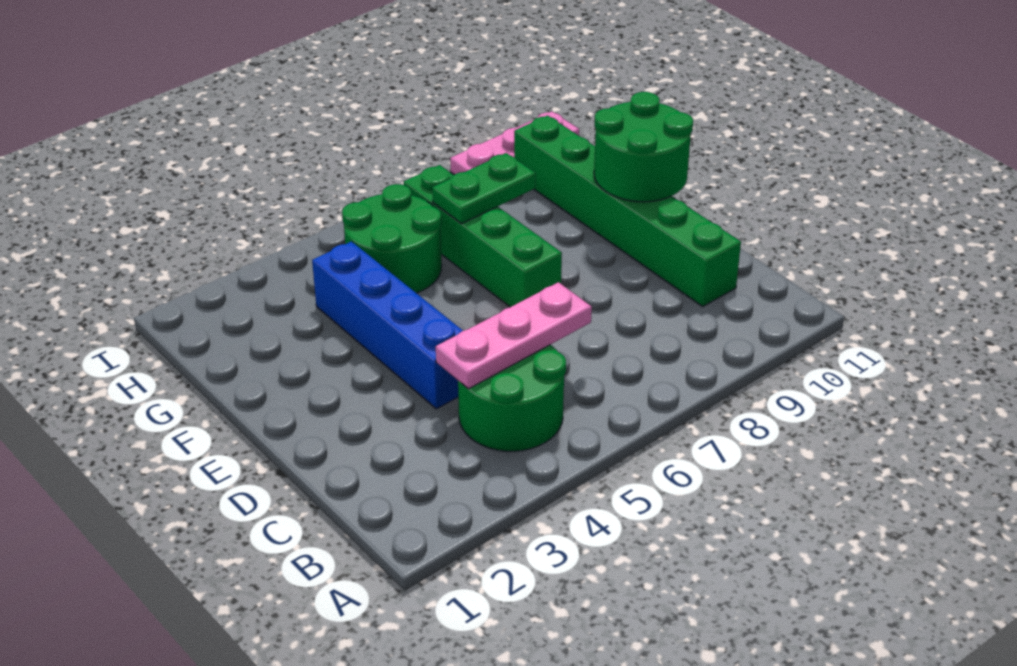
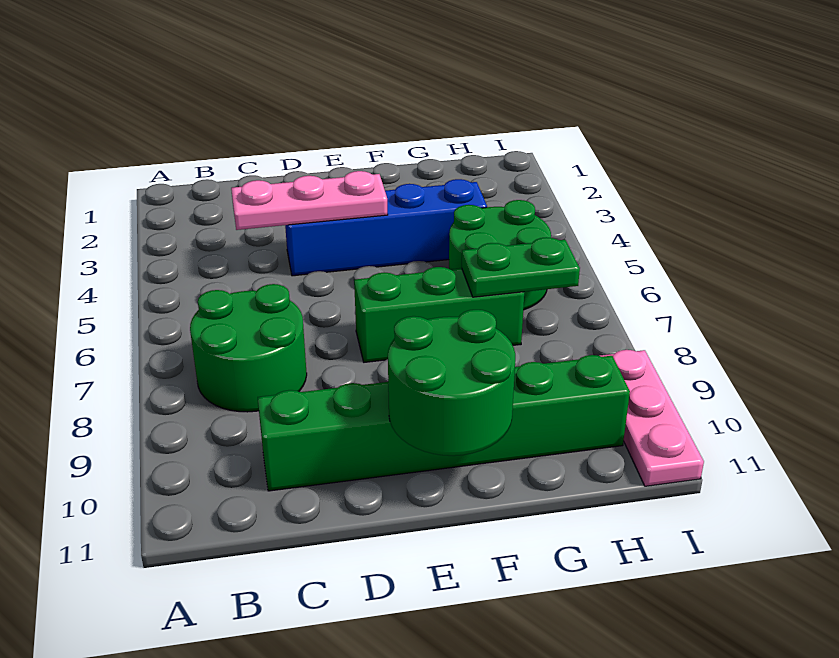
green 2x2 round brick [458,345,566,451] -> green 2x2 round brick moved to [190,284,307,412]
pink 1x3 plate [436,282,592,389] -> pink 1x3 plate turned to [231,171,388,230]
green 1x4 brick [404,165,562,307] -> green 1x3 brick [354,267,524,362]
green 1x2 plate [432,153,536,224] -> green 1x2 plate turned to [462,237,580,297]

